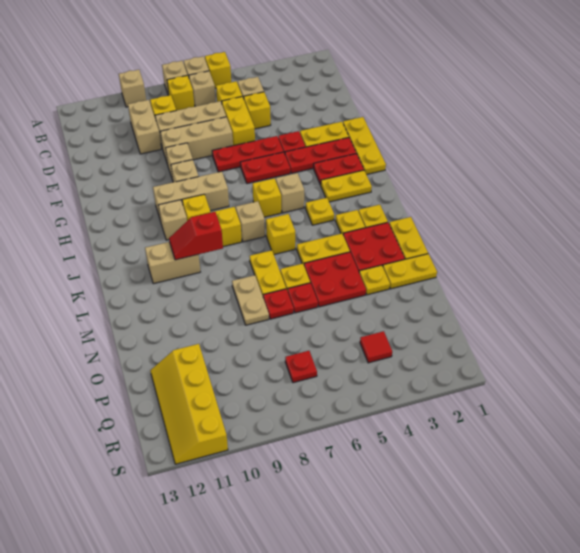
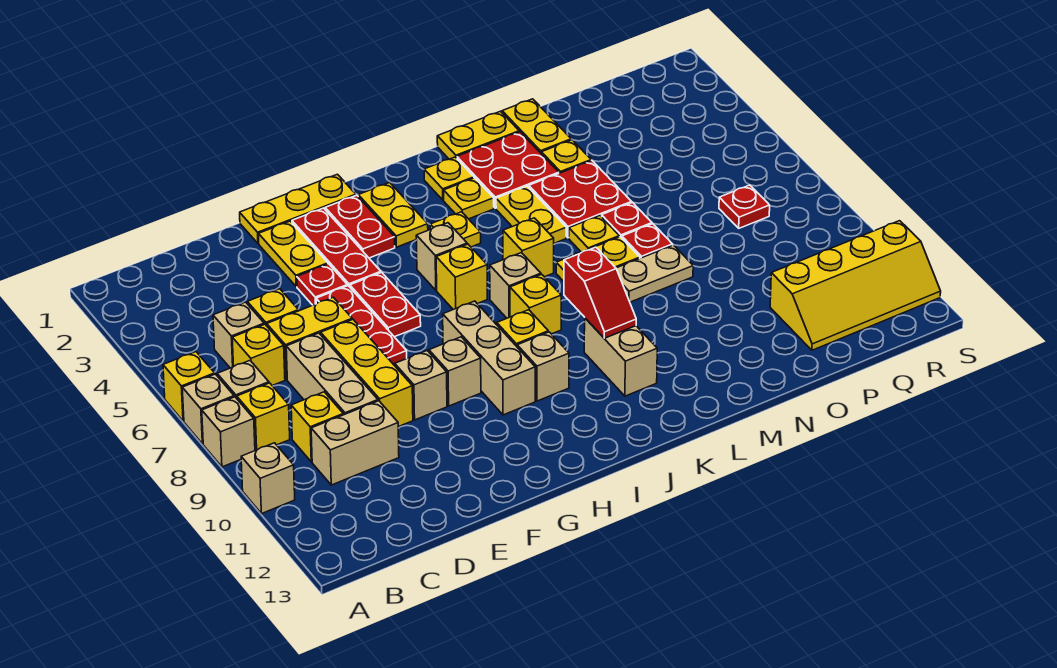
tan 1x3 brick [160,117,233,162] -> yellow 1x3 brick [321,319,413,427]
red 1x1 tile [360,331,392,363] -> none

